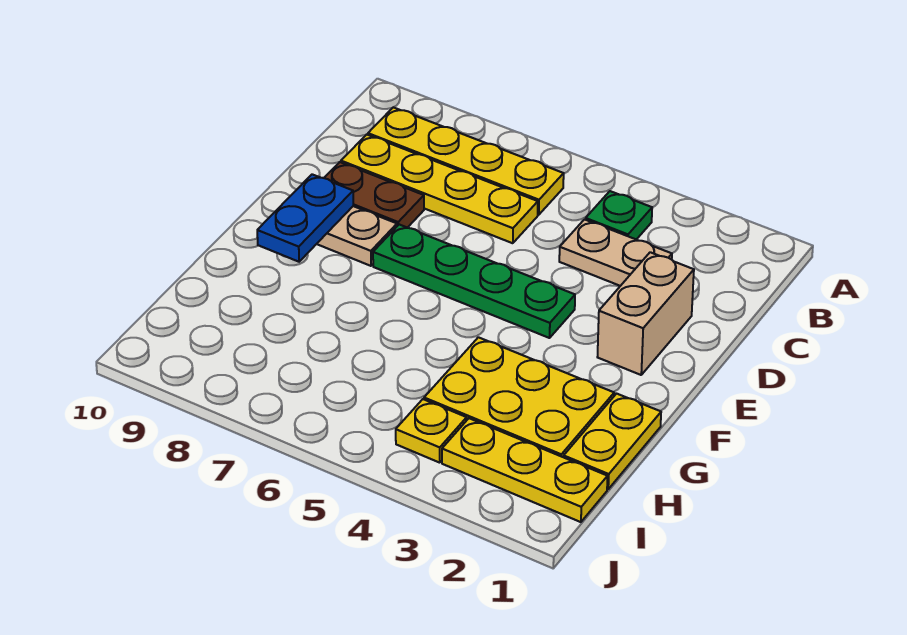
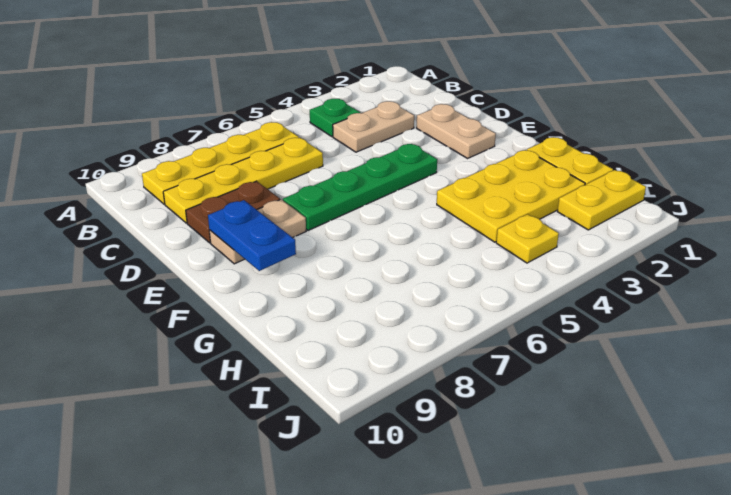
tan 1x2 brick [598,252,694,375] -> tan 1x2 plate [417,104,496,158]
yellow 1x3 plate [442,418,608,522] -> yellow 1x2 plate [557,170,646,230]

